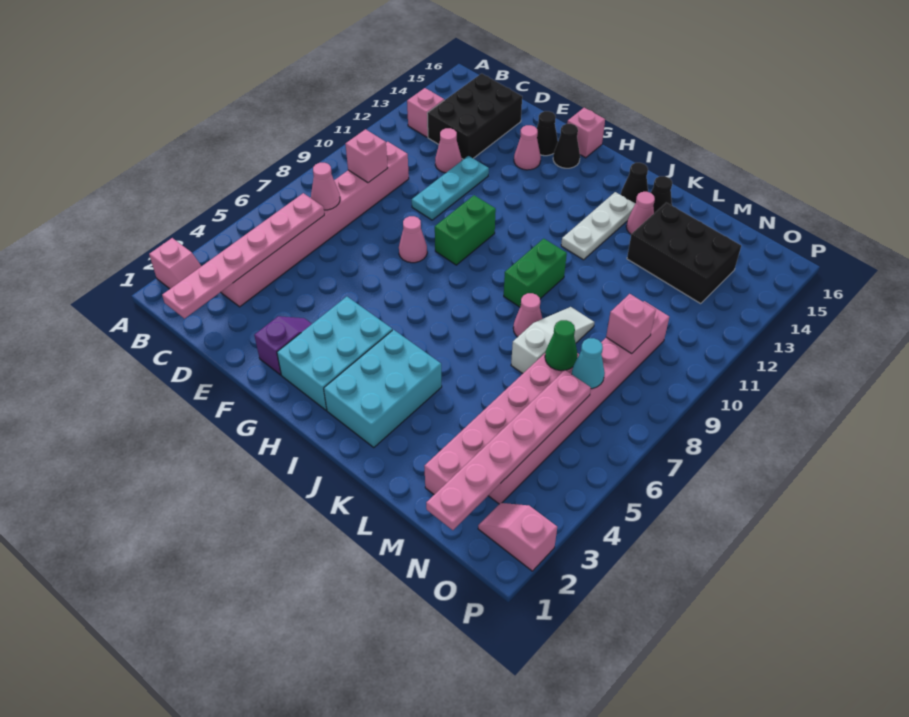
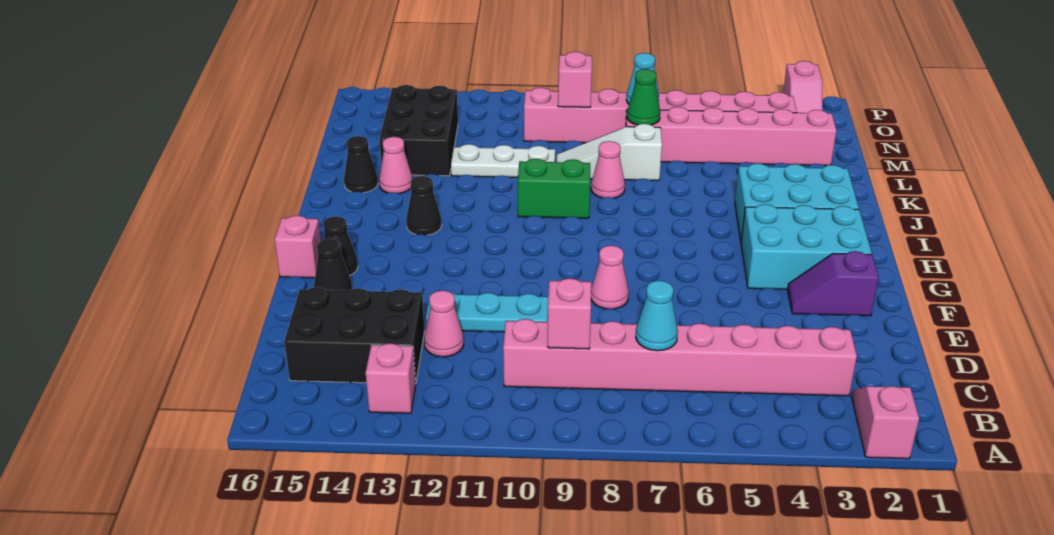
pink 1x6 plate [162,193,324,318] -> none
pink 1x1 cone [311,163,340,210] -> cyan 1x1 cone [636,280,678,351]
pink 1x1 cone [514,125,541,170] -> none
green 1x2 brick [435,195,496,265] -> none
white 1x3 plate [561,192,635,260] -> white 1x3 plate moved to [451,144,555,177]
black 1x1 cone [621,163,648,203] -> black 1x1 cone moved to [406,176,442,235]
pink 1x6 plate [426,370,591,530] -> none

